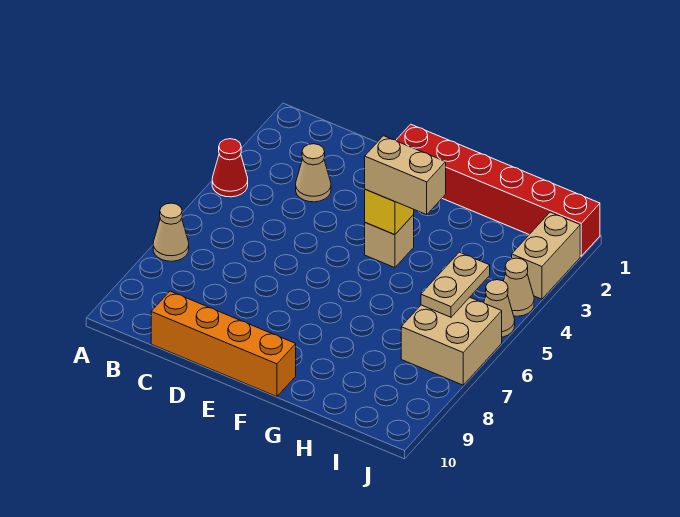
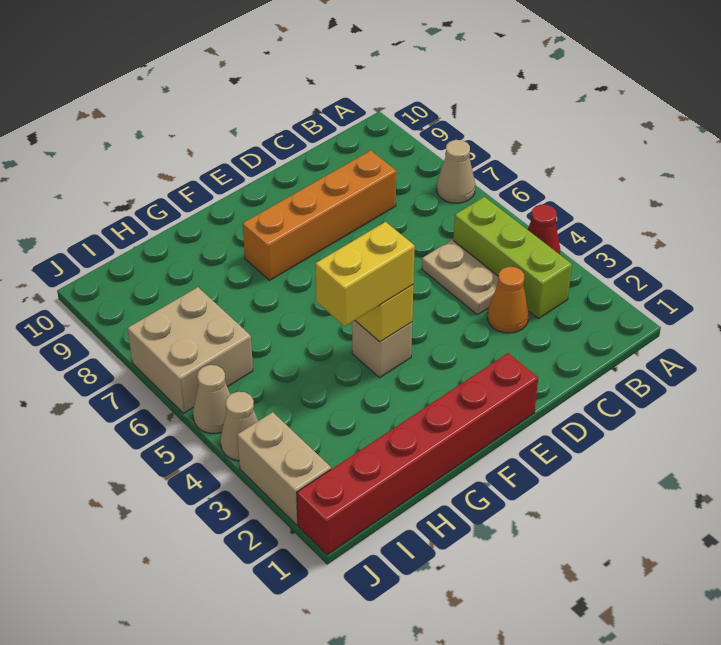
none -> lime 1x3 brick [453,197,572,319]
tan 1x1 cone [296,144,331,202] -> orange 1x1 cone [487,267,529,333]
orange 1x4 brick [151,291,296,397] -> orange 1x4 brick moved to [243,151,396,280]
tan 1x2 brick [365,136,446,215] -> yellow 1x2 brick [315,222,415,326]
tan 1x2 plate [421,252,490,317] -> tan 1x2 plate moved to [422,240,498,315]

